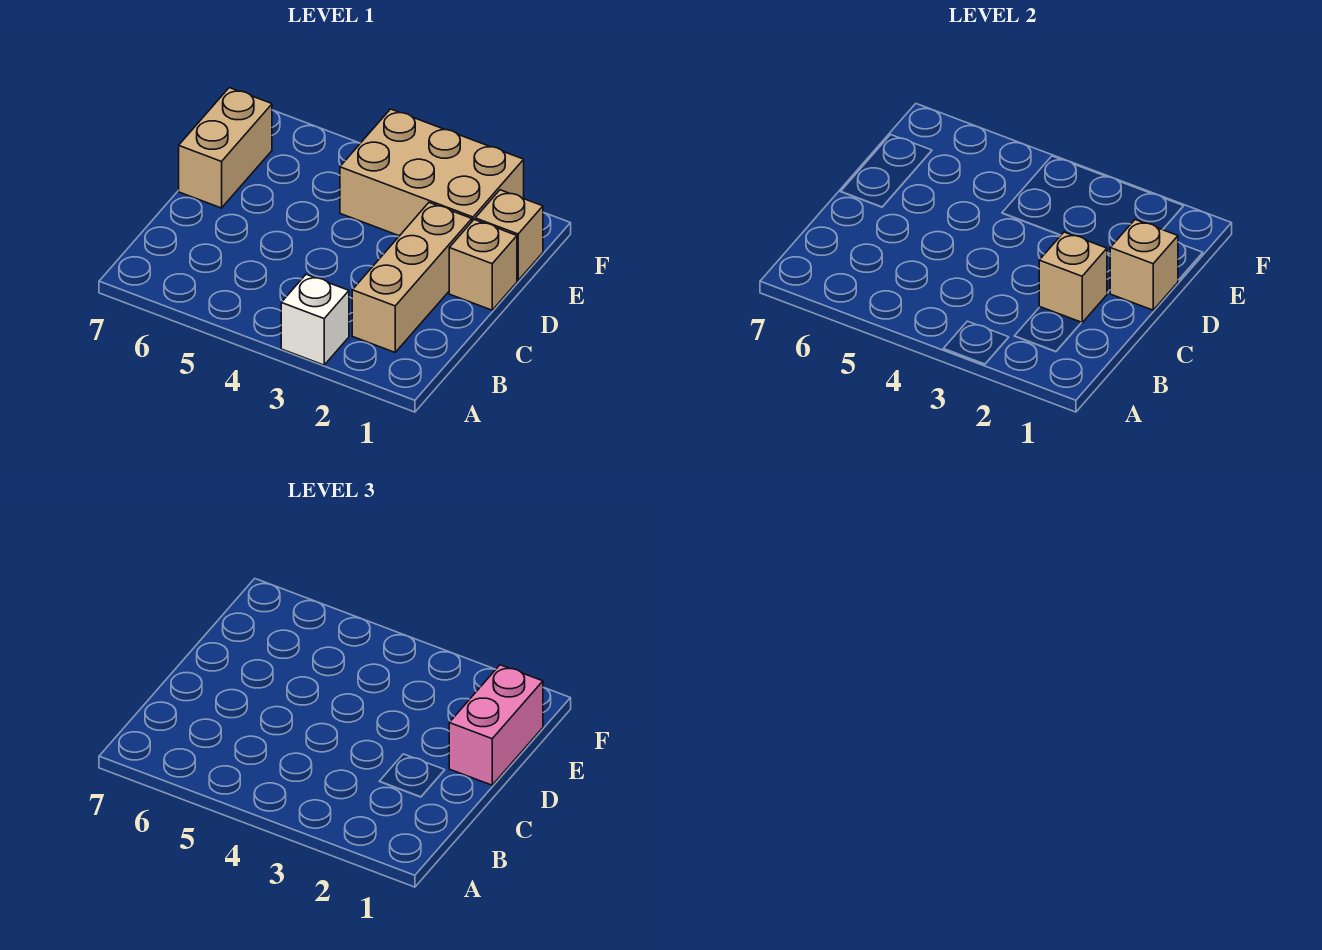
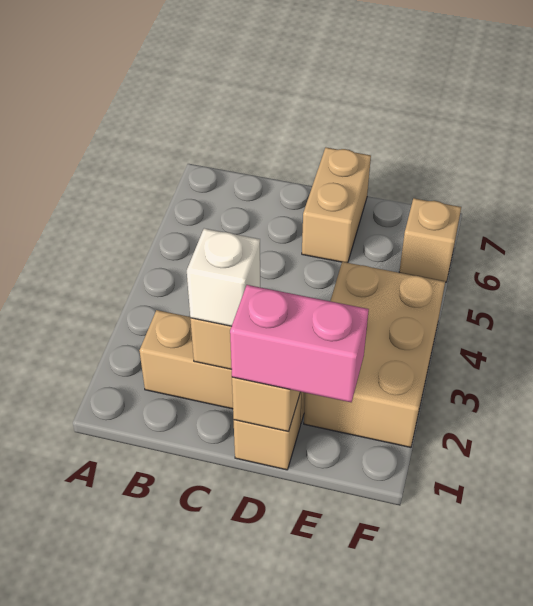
white 1x1 brick [281,274,349,365] -> white 1x1 brick moved to [187,228,260,326]
tan 1x2 brick [179,88,272,208] -> tan 1x2 brick turned to [302,148,371,263]
tan 1x1 brick [475,190,543,281] -> tan 1x1 brick moved to [399,198,461,282]

